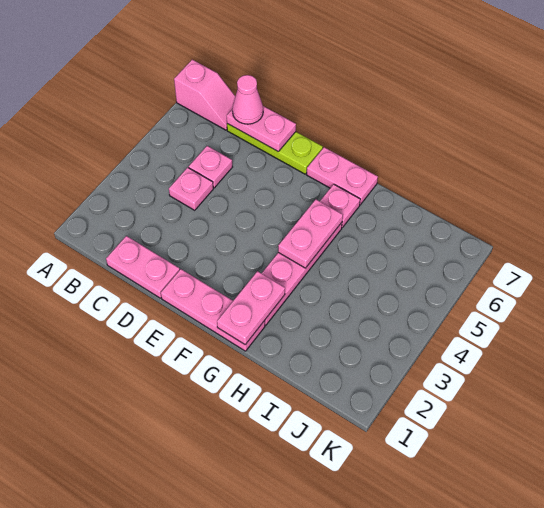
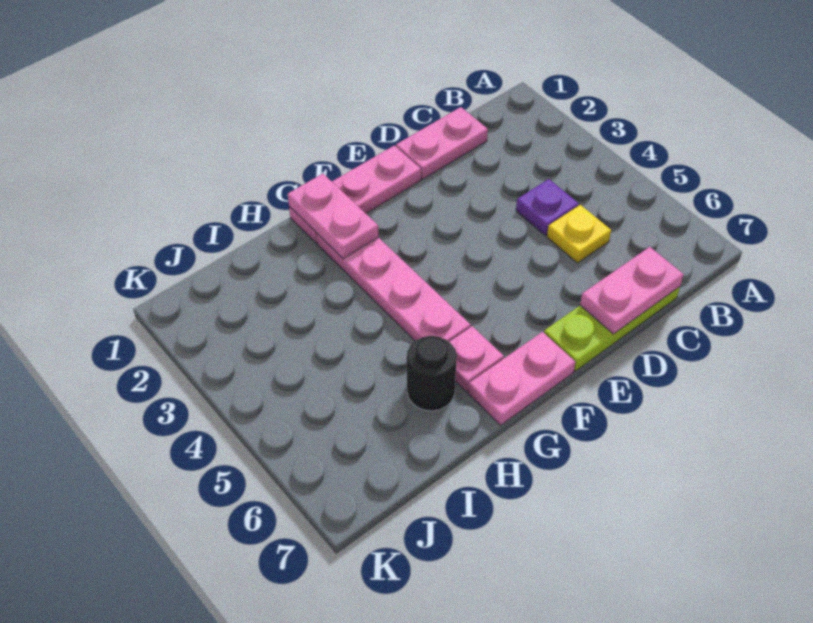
pink 1x2 slope [174,60,235,130] -> none
pink 1x1 plate [169,167,213,210] -> purple 1x1 plate [516,179,579,236]
pink 1x1 plate [189,146,232,188] -> yellow 1x1 plate [547,205,611,263]
pink 1x1 cone [232,75,263,124] -> none
pink 1x2 plate [278,199,343,268] -> none
none -> black 1x1 round brick [407,336,457,411]

